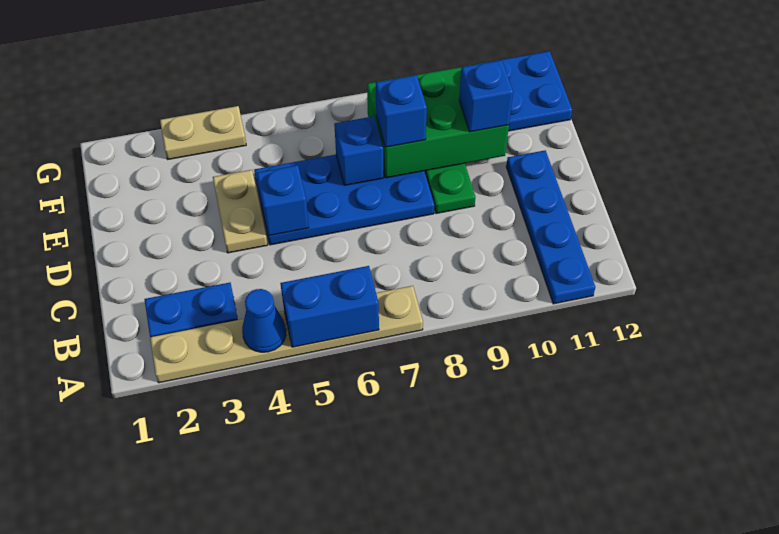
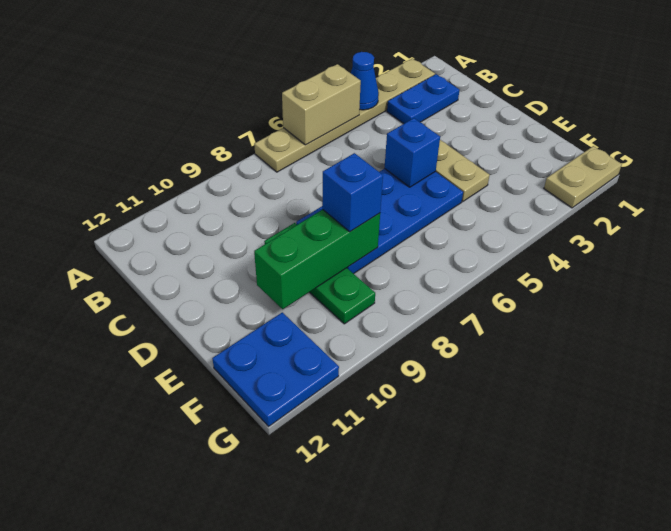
blue 1x2 brick [280,266,379,347] -> tan 1x2 brick [282,64,361,145]
blue 1x4 plate [506,151,595,304] -> none
blue 1x1 brick [334,116,383,185] -> none
green 2x3 brick [367,63,509,178] -> green 1x3 brick [254,210,380,309]
blue 1x1 brick [459,60,513,132] -> none
tan 1x2 plate [160,106,246,159] -> tan 1x2 plate moved to [544,146,622,208]

